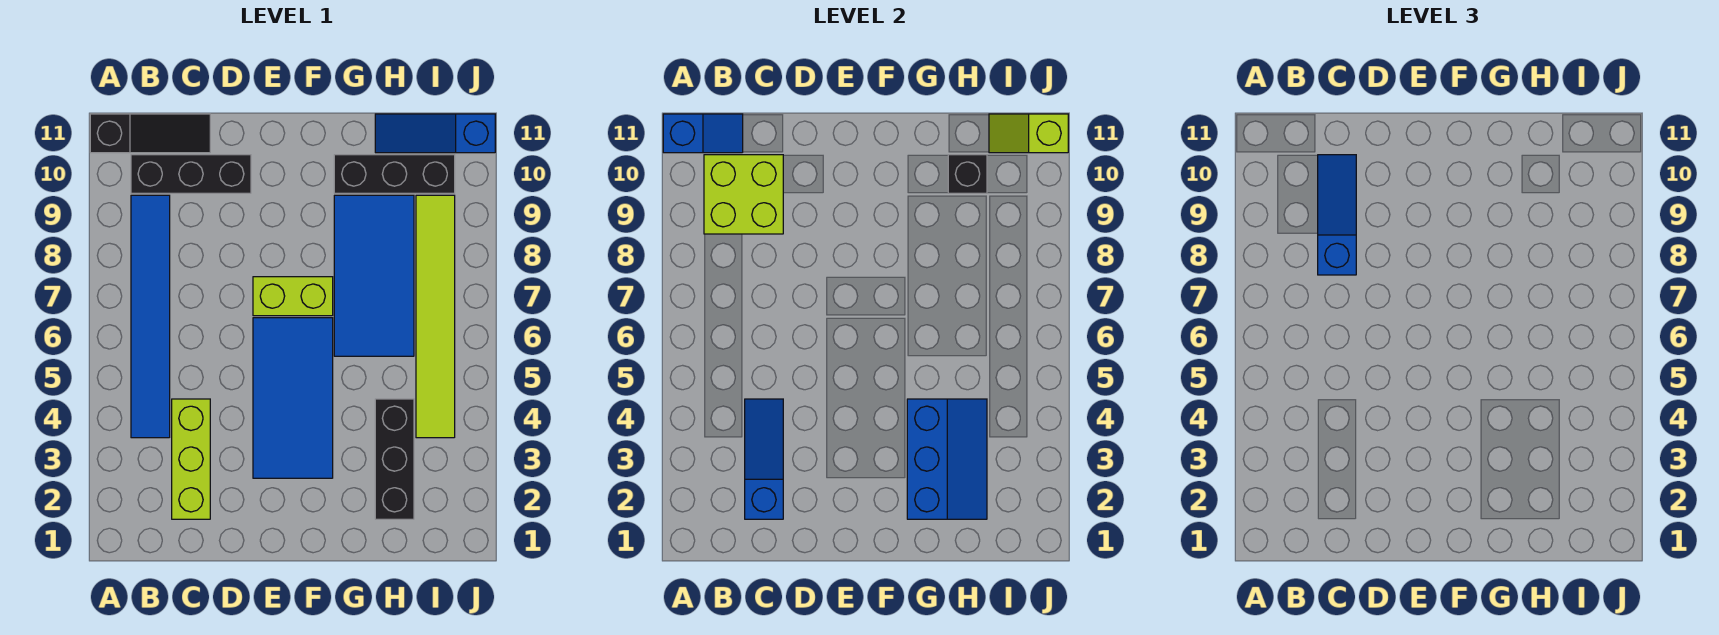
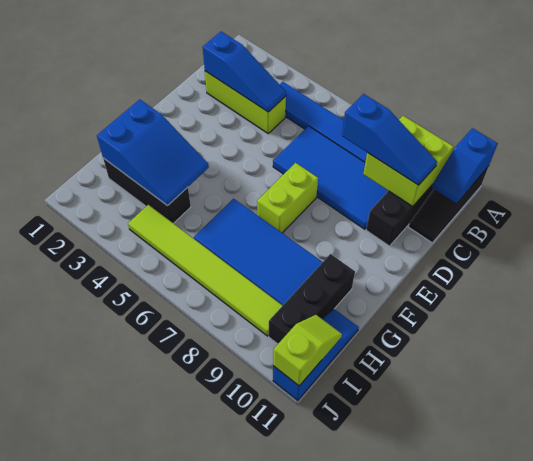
blue 2x4 tile [253,318,333,478] -> blue 2x4 tile moved to [273,126,388,229]
blue 2x3 slope [907,399,987,519] -> blue 2x3 slope turned to [97,99,209,206]
black 1x1 brick [948,155,987,193] -> none

